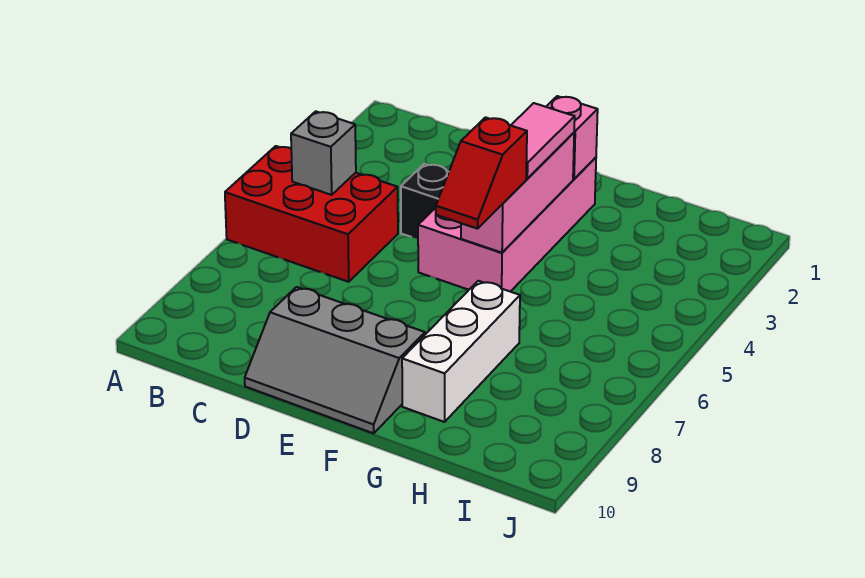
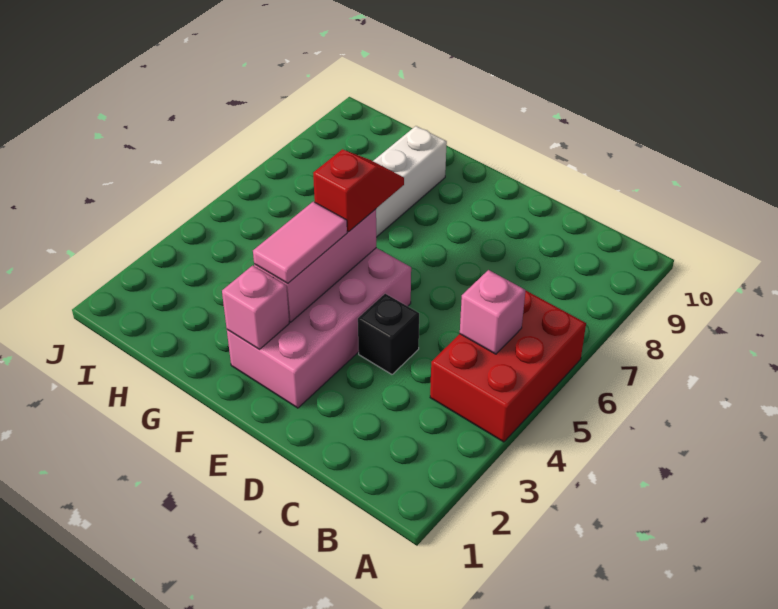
red 2x3 brick [225,146,398,282] -> red 2x3 brick turned to [430,291,586,442]
grey 1x1 brick [291,111,356,195] -> pink 1x1 brick [460,270,526,354]
grey 2x3 slope [245,287,425,433] -> none

